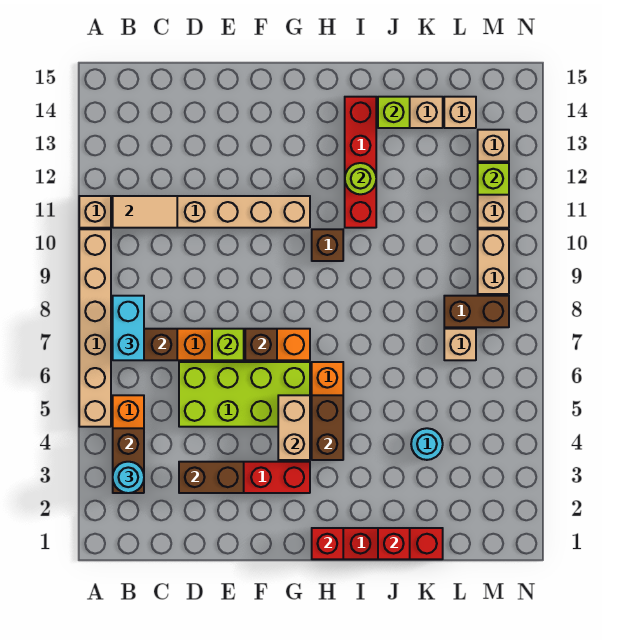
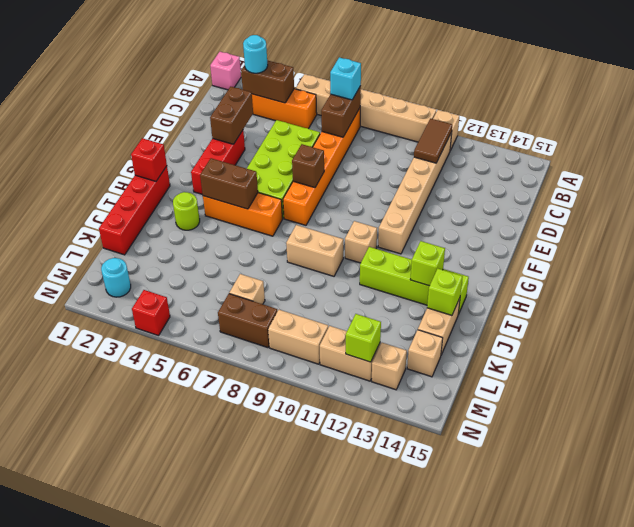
none -> pink 1x1 brick [210,52,241,90]
cyan 1x2 brick [113,296,144,360] -> cyan 1x1 brick [330,57,361,100]
tan 1x2 tile [113,196,177,228] -> brown 1x2 tile [414,119,452,163]
lime 1x1 brick [212,329,244,360] -> lime 1x1 brick moved to [410,241,445,286]
tan 1x2 brick [278,395,310,460] -> tan 1x2 brick moved to [286,225,343,276]
brown 1x1 brick [312,229,343,261] -> tan 1x1 brick [345,221,377,263]
red 1x4 brick [345,97,376,228] -> lime 1x4 brick [360,247,469,314]
lime 1x1 round brick [345,163,376,194] -> lime 1x1 round brick moved to [173,192,200,230]
red 1x1 brick [378,528,410,559] -> red 1x1 brick moved to [132,290,170,336]
cyan 1x1 round brick [411,428,443,460] -> cyan 1x1 round brick moved to [101,258,131,297]
brown 1x2 brick [444,296,509,327] -> brown 1x2 brick turned to [218,294,277,348]

